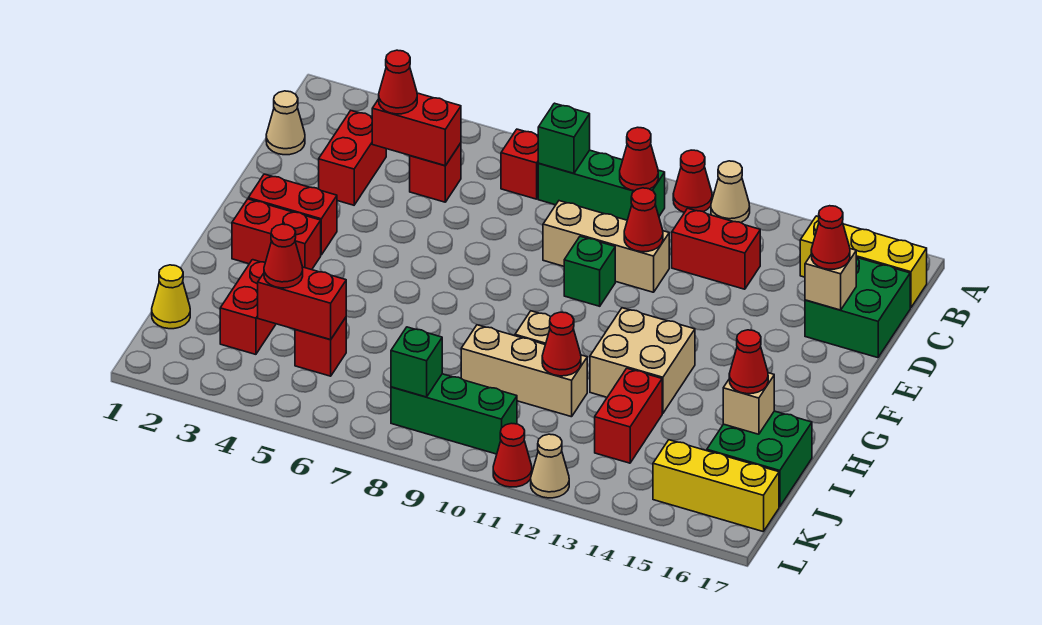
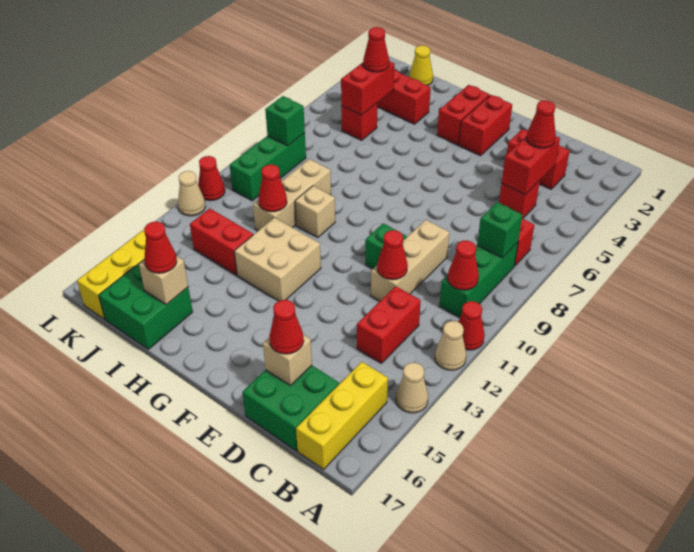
tan 1x1 cone [266,91,305,155] -> tan 1x1 cone moved to [396,363,428,413]

